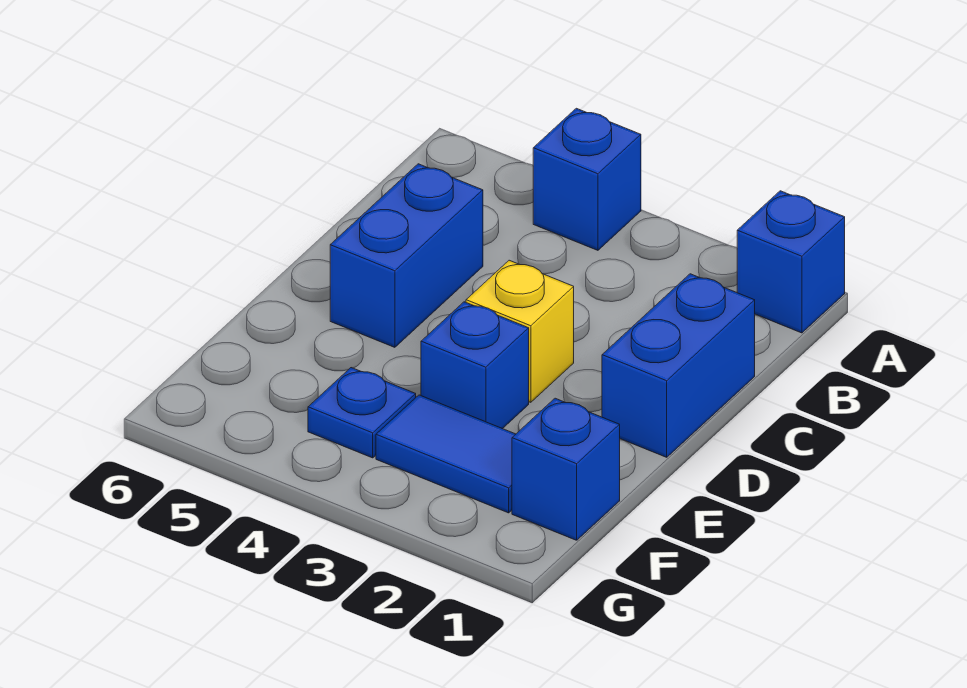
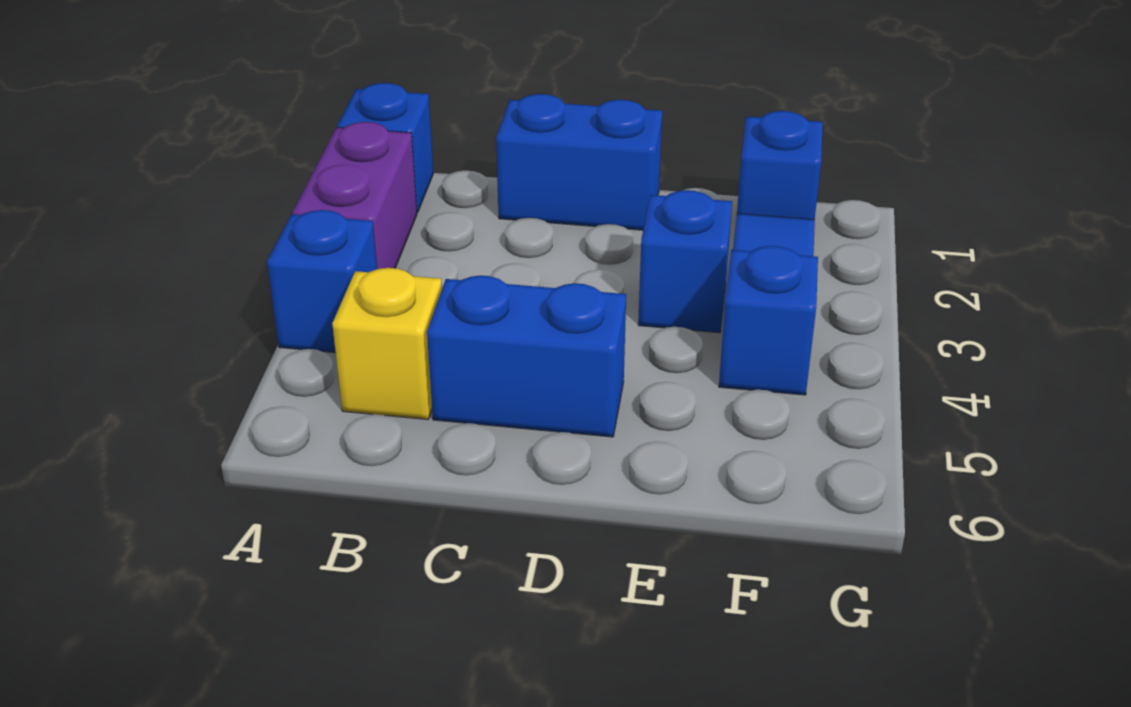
none -> purple 1x2 brick [292,122,417,269]
yellow 1x1 brick [466,260,574,402] -> yellow 1x1 brick moved to [332,268,442,419]
blue 1x1 plate [308,368,416,458] -> blue 1x1 brick [719,246,818,395]

